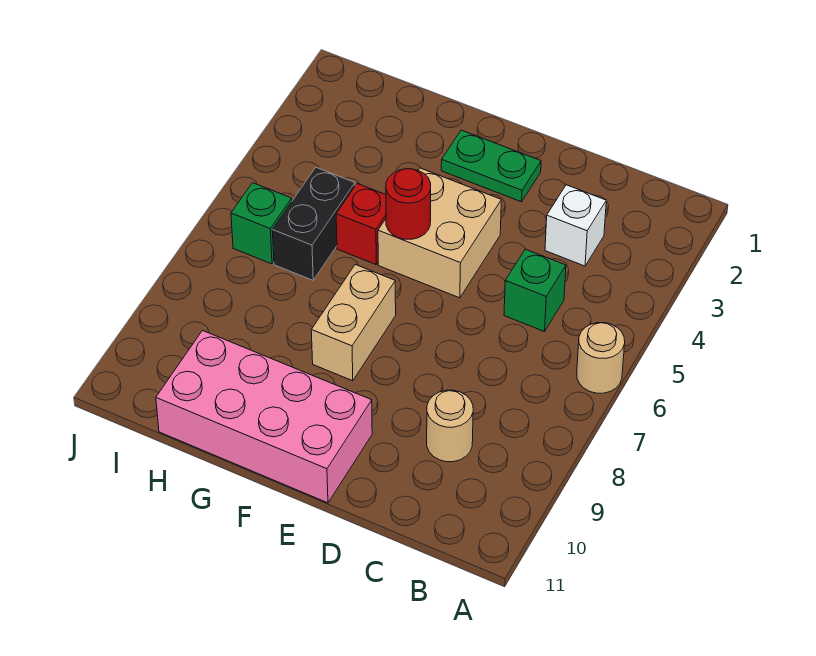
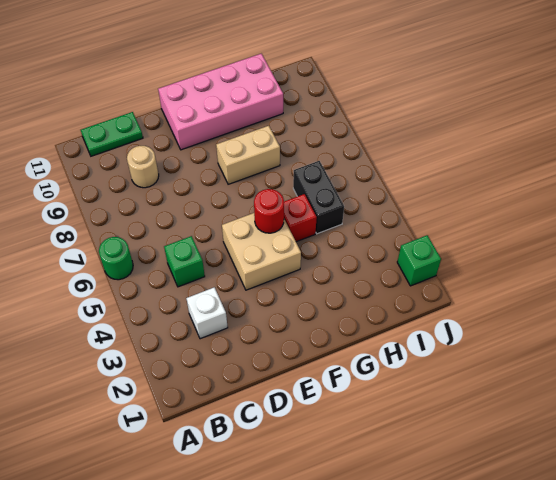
tan 1x1 round brick [577,323,625,393] -> green 1x1 round brick [99,237,133,280]
green 1x2 plate [441,130,541,202] -> green 1x2 plate moved to [81,112,143,156]
tan 1x2 brick [311,265,396,381] -> tan 1x2 brick turned to [216,125,280,184]
green 1x1 brick [231,183,292,264] -> green 1x1 brick moved to [397,235,441,286]

